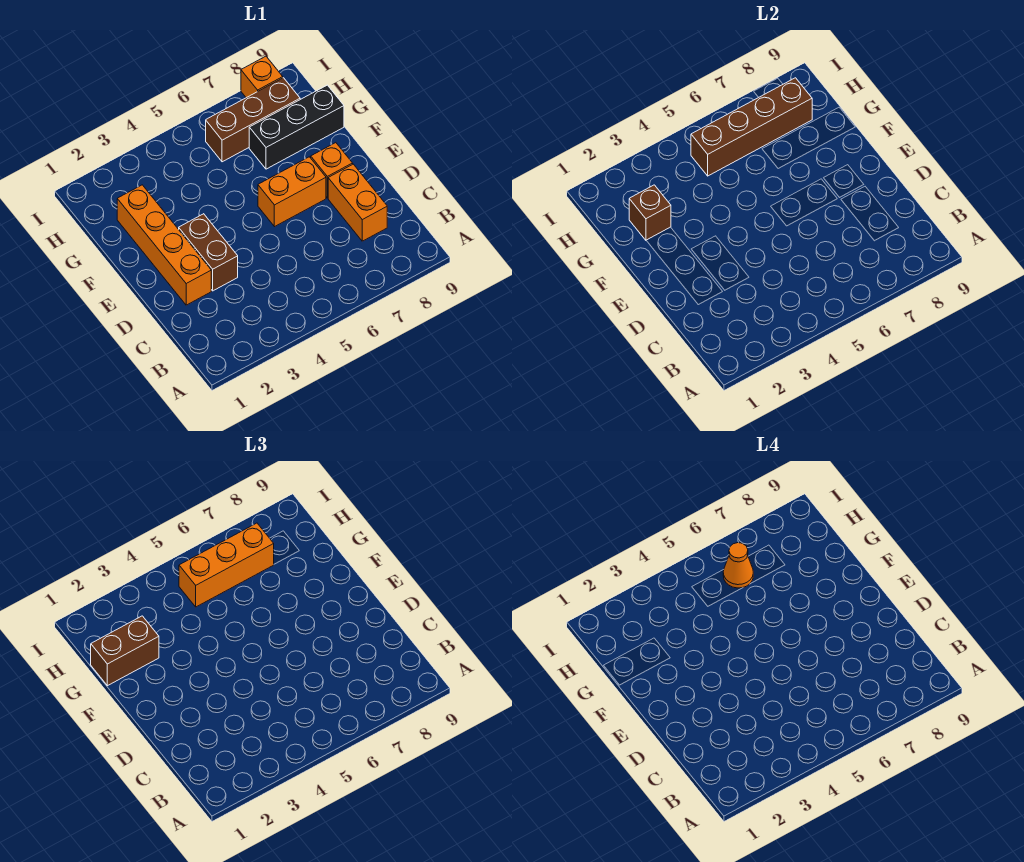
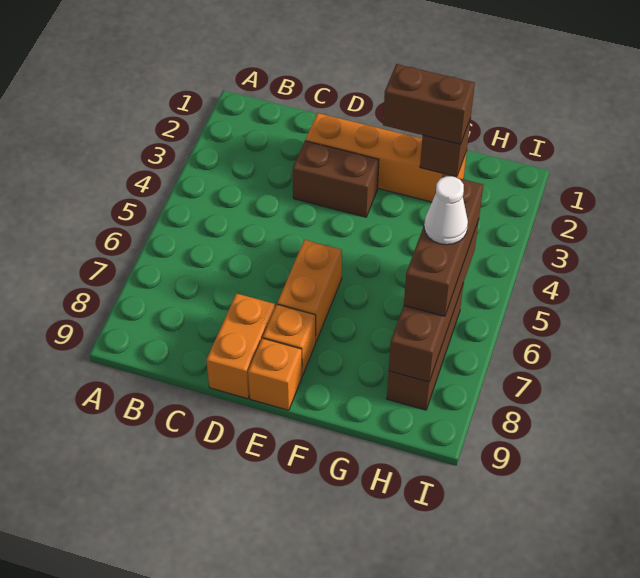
orange 1x2 brick [328,164,387,241] -> orange 1x2 brick turned to [206,293,275,399]
brown 1x2 brick [91,616,159,686] -> brown 1x2 brick turned to [383,64,475,144]
black 1x3 brick [249,85,344,169] -> none
orange 1x3 brick [179,523,274,607] -> brown 1x3 brick [404,174,483,316]
orange 1x1 cone [723,543,753,588] -> white 1x1 cone [424,176,468,245]
orange 1x1 brick [241,56,283,98] -> orange 1x1 brick moved to [248,338,302,410]

